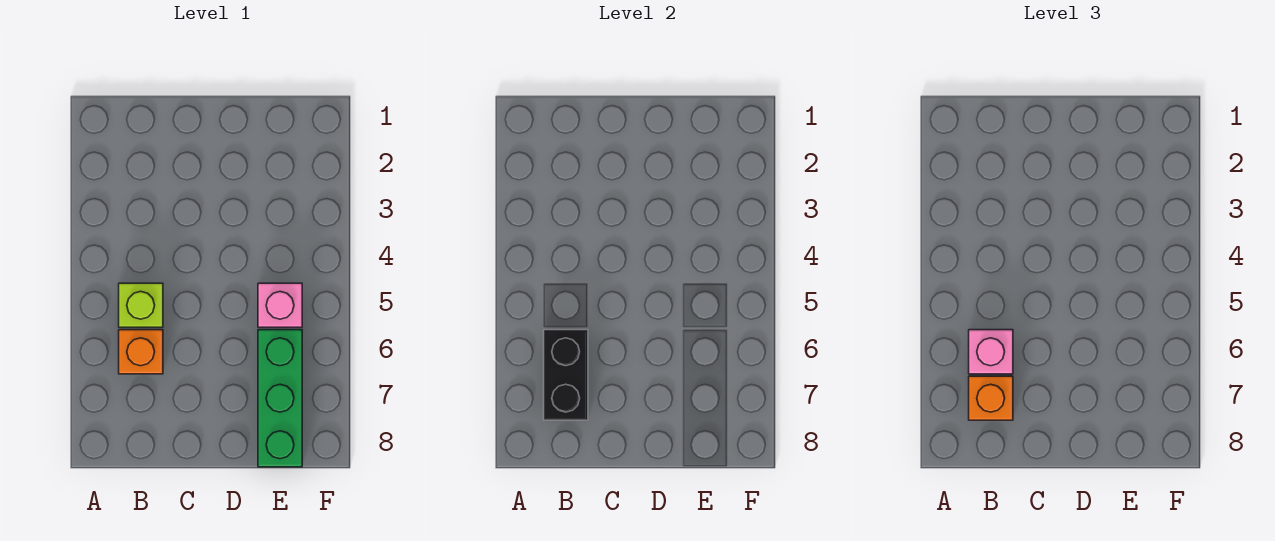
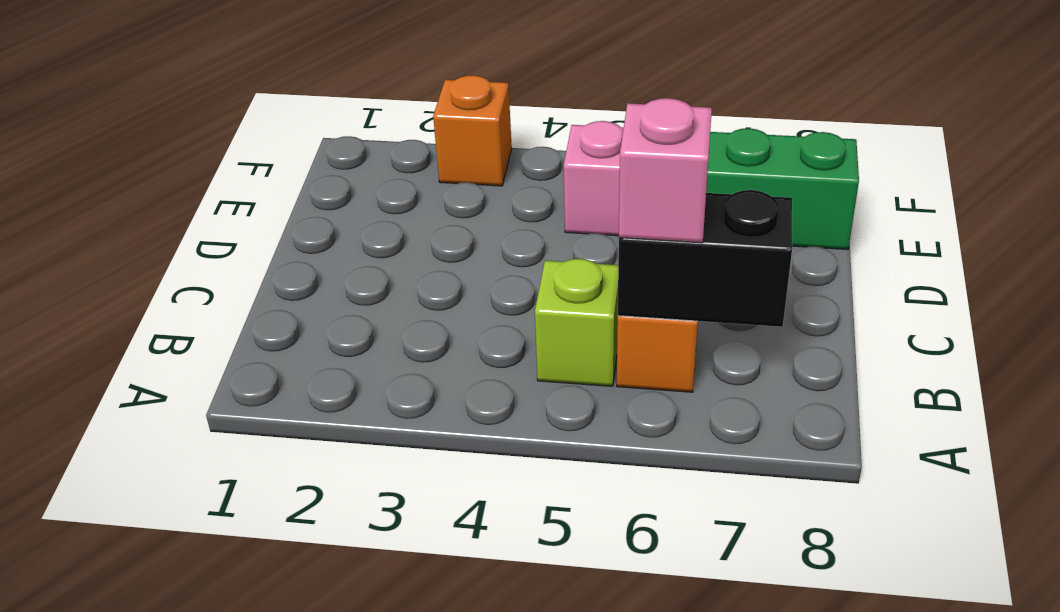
orange 1x1 brick [969,376,1013,420] -> orange 1x1 brick moved to [433,75,512,186]

